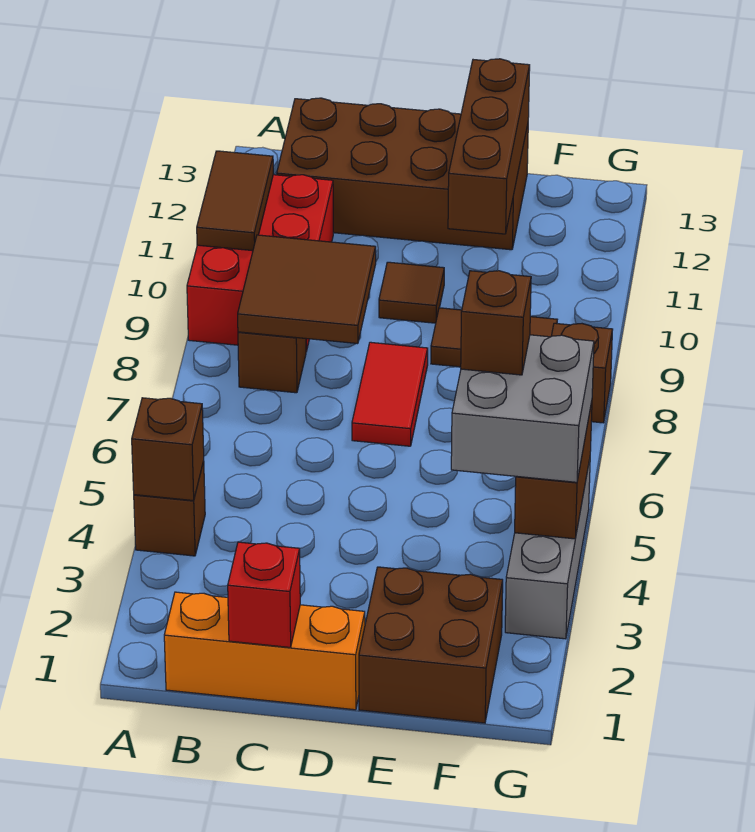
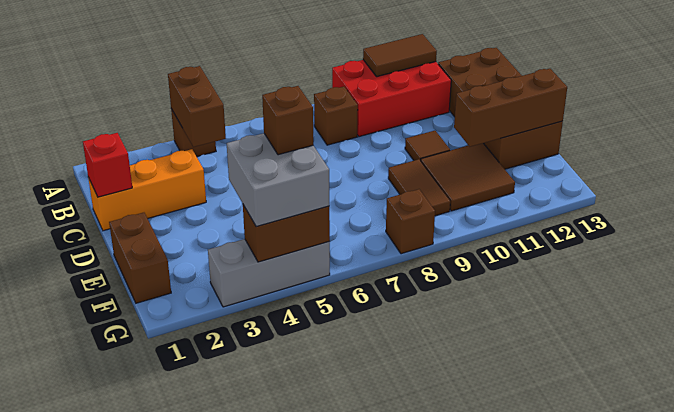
brown 1x1 brick [132,398,204,501] -> brown 1x2 brick [168,66,226,147]
orange 1x3 brick [164,592,365,710] -> orange 1x3 brick turned to [88,149,206,231]
brown 2x2 tile [238,235,376,344] -> brown 2x2 tile moved to [421,143,515,211]
red 1x2 tile [352,342,428,446] -> none
brown 2x2 brick [359,567,503,723] -> brown 1x2 brick [109,213,171,303]

